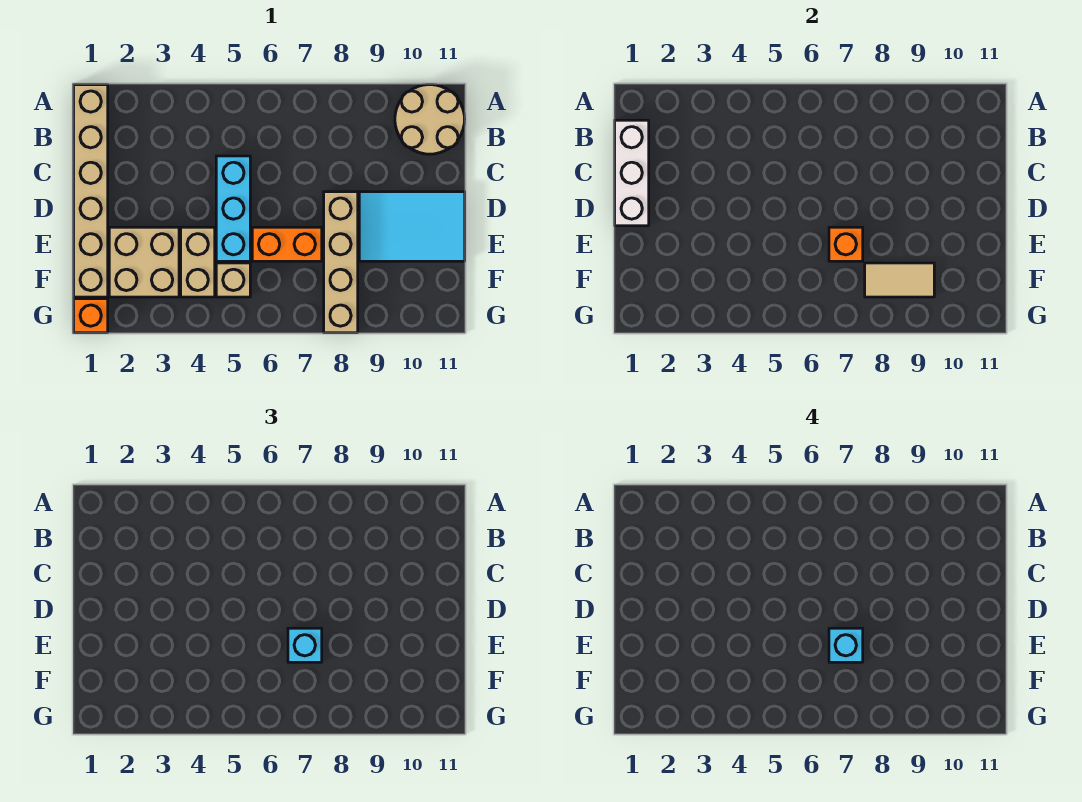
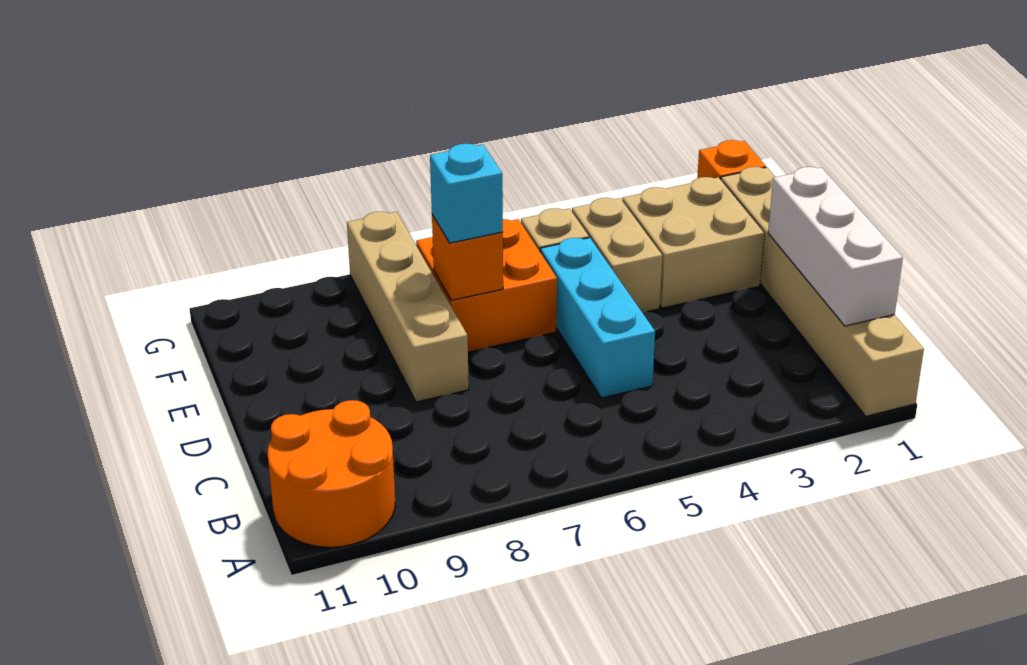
tan 2x2 round brick [395,85,465,154] -> orange 2x2 round brick [268,400,395,547]
cyan 2x3 tile [359,192,465,261] -> none
orange 1x2 brick [252,227,322,261] -> orange 2x2 brick [416,219,557,352]
cyan 1x1 brick [829,628,863,662] -> none
tan 1x2 tile [865,263,934,297] -> none

